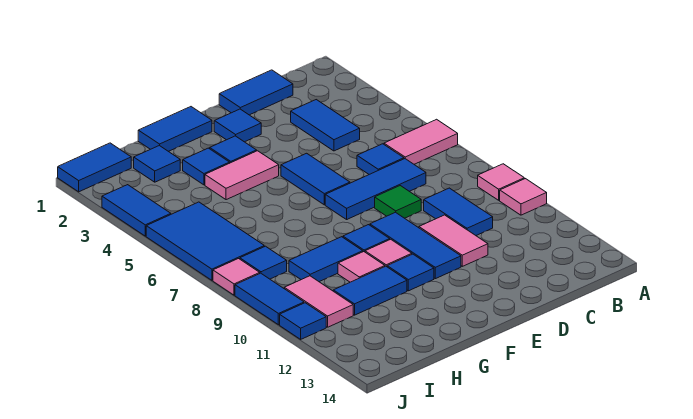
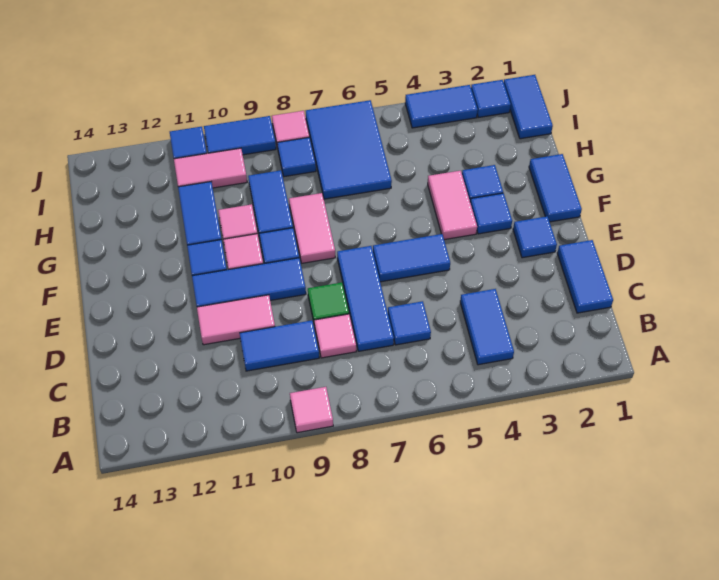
pink 1x2 tile [384,119,458,164] -> pink 1x2 tile moved to [289,193,335,263]
pink 1x1 tile [500,179,547,215] -> pink 1x1 tile moved to [314,314,356,358]
blue 1x2 tile [291,100,360,151] -> blue 1x2 tile turned to [460,289,514,365]
blue 1x1 tile [134,146,180,182] -> blue 1x1 tile moved to [471,80,511,117]
blue 2x3 tile [146,202,264,280] -> blue 2x3 tile turned to [306,100,392,199]

